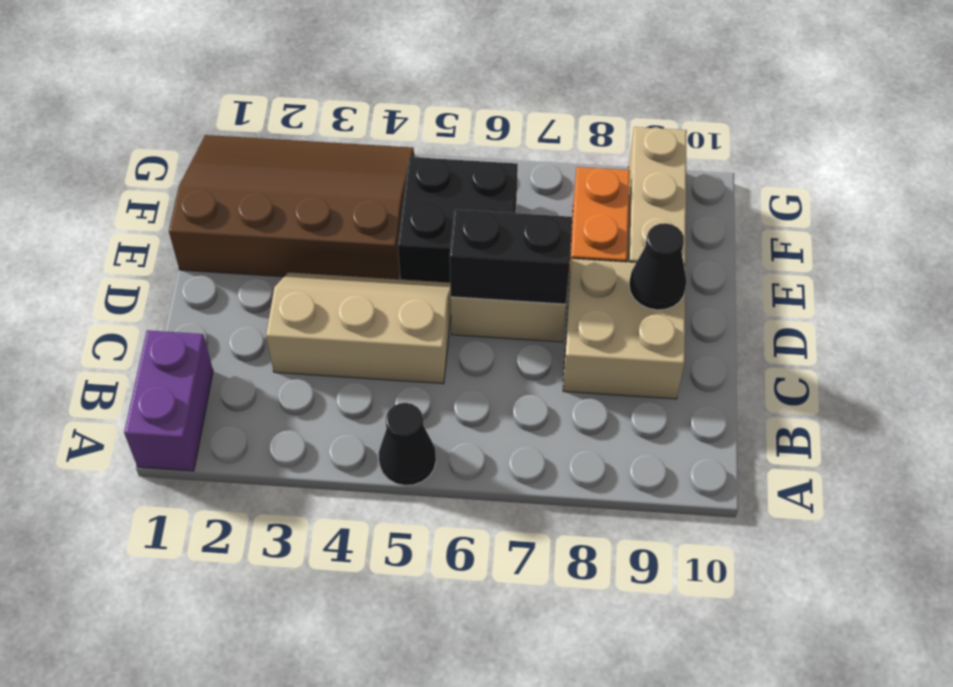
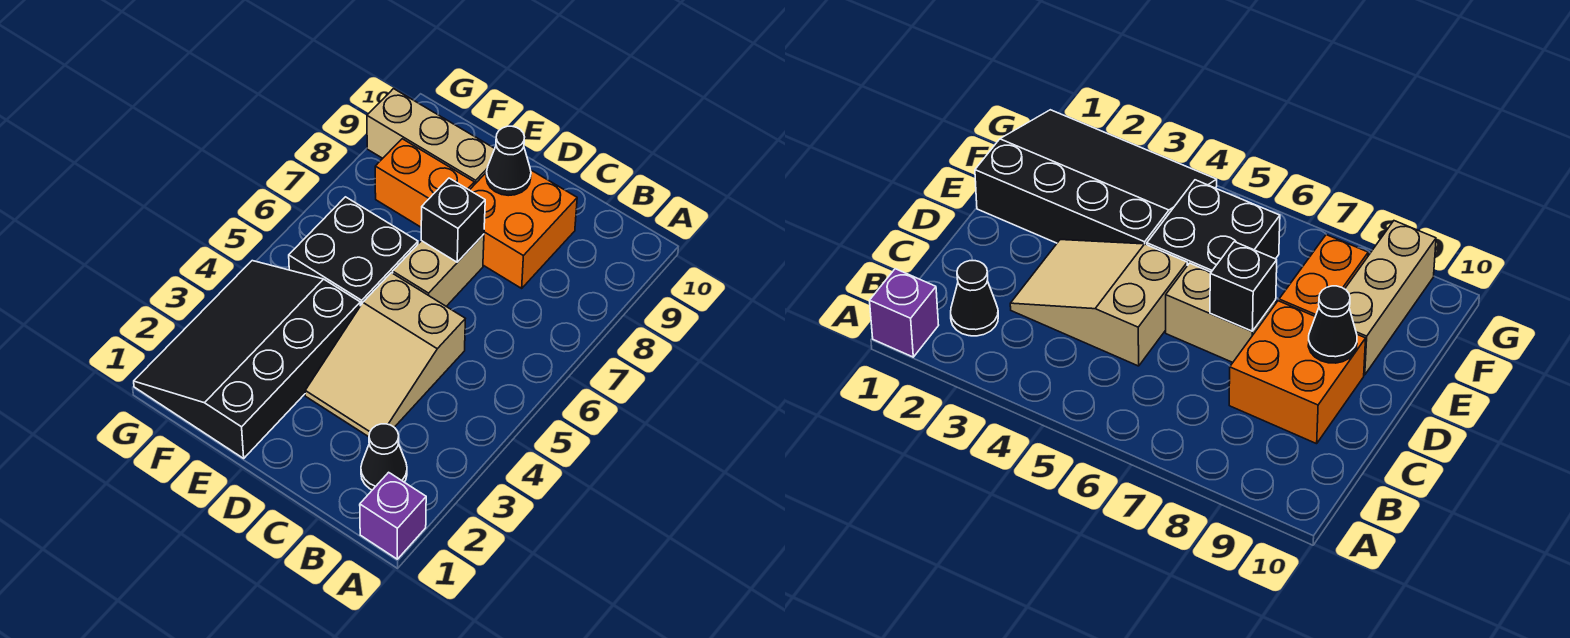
purple 1x2 brick [124,330,213,471] -> purple 1x1 brick [360,472,426,559]
black 1x1 cone [379,403,436,485] -> black 1x1 cone moved to [361,424,407,490]
tan 2x3 slope [266,272,451,384] -> tan 2x3 slope turned to [305,273,465,437]
tan 2x2 brick [563,259,685,399] -> orange 2x2 brick [470,170,577,288]
black 1x2 brick [450,209,572,304] -> black 1x1 brick [421,178,485,262]
brown 3x4 slope [169,135,414,279] -> black 3x4 slope [134,261,360,458]

